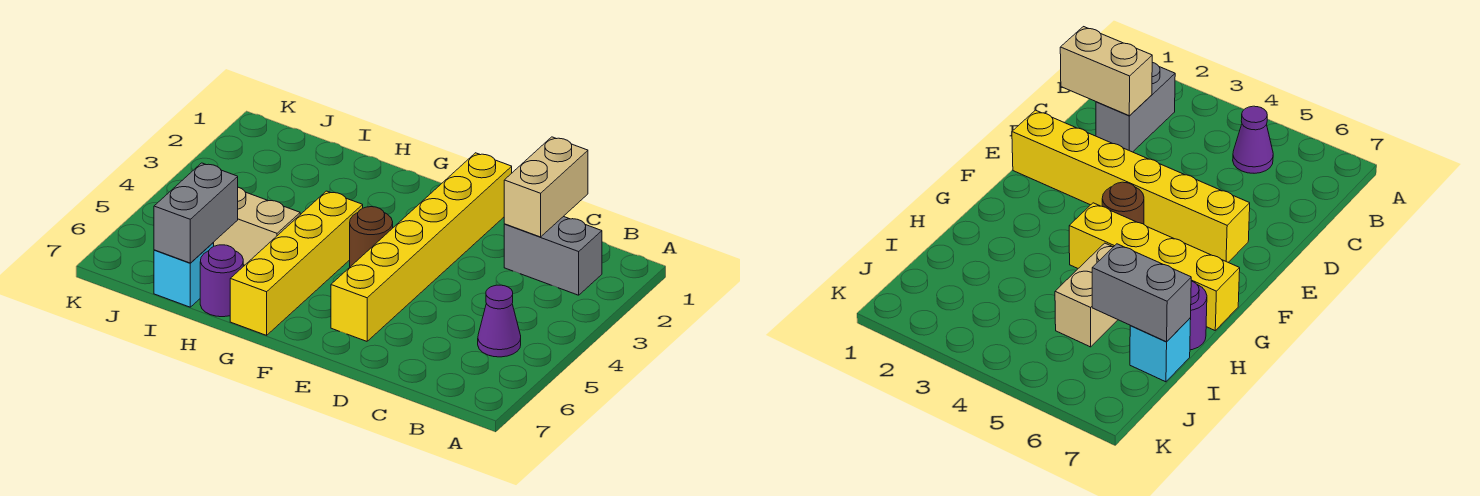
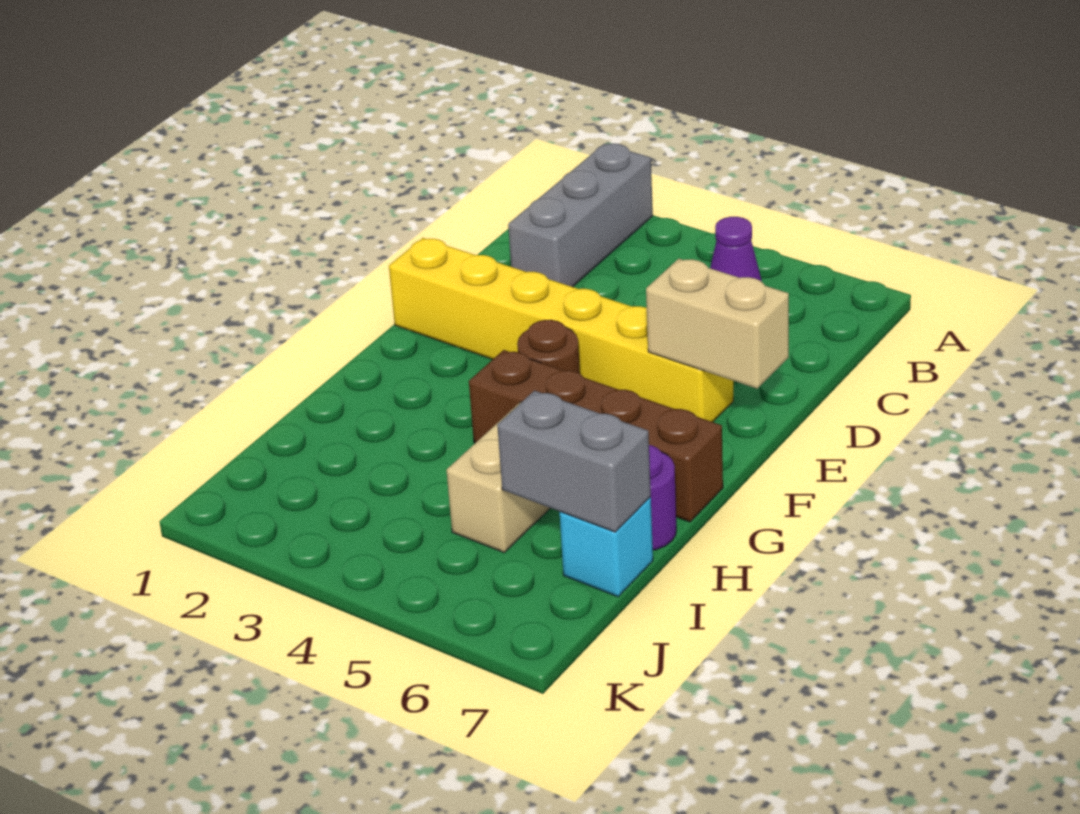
grey 1x2 brick [504,216,602,295] -> grey 1x3 brick [508,144,653,287]
tan 1x2 brick [504,137,588,237] -> tan 1x2 brick moved to [646,259,789,389]
yellow 1x4 brick [230,191,363,335] -> brown 1x4 brick [469,350,723,522]

